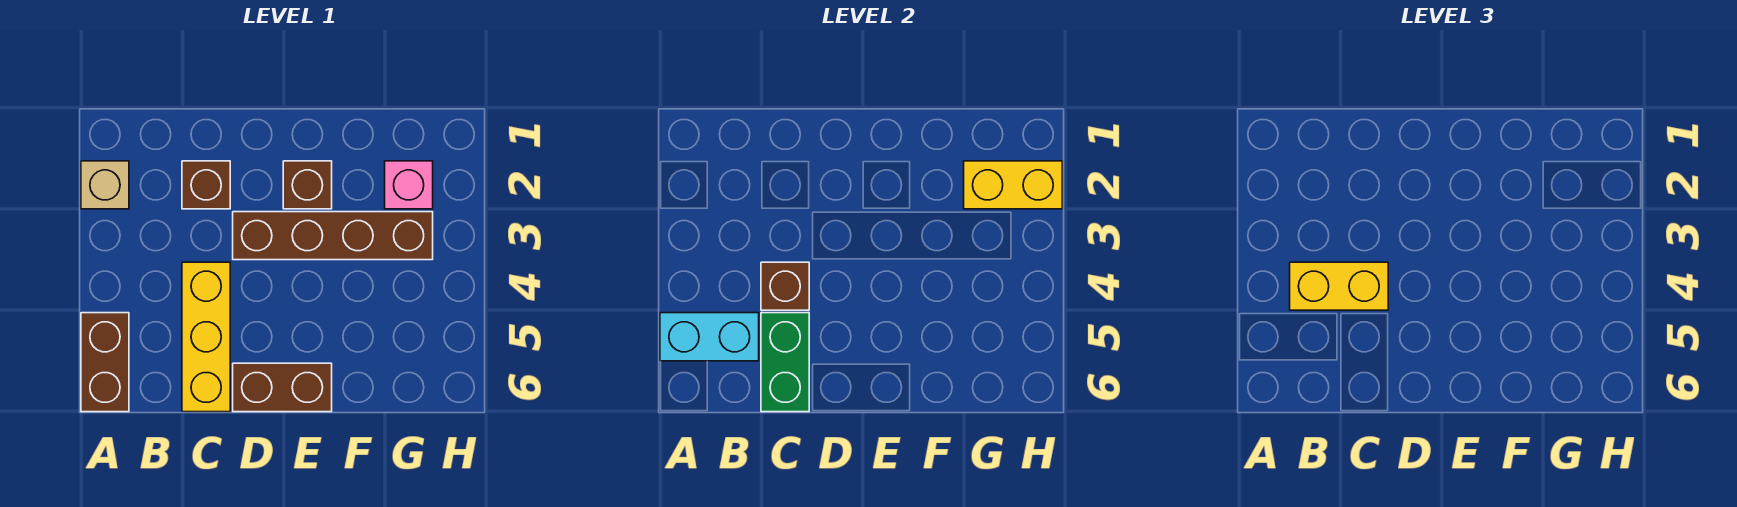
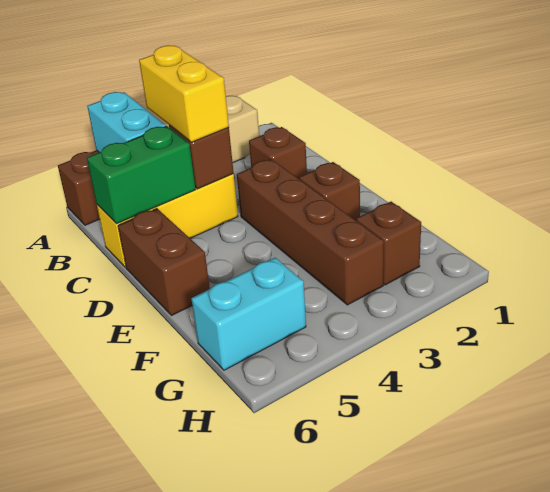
pink 1x1 brick [385,161,433,209] -> brown 1x1 brick [356,202,421,285]
yellow 1x2 brick [964,161,1062,209] -> none
none -> cyan 1x2 brick [191,258,306,370]

